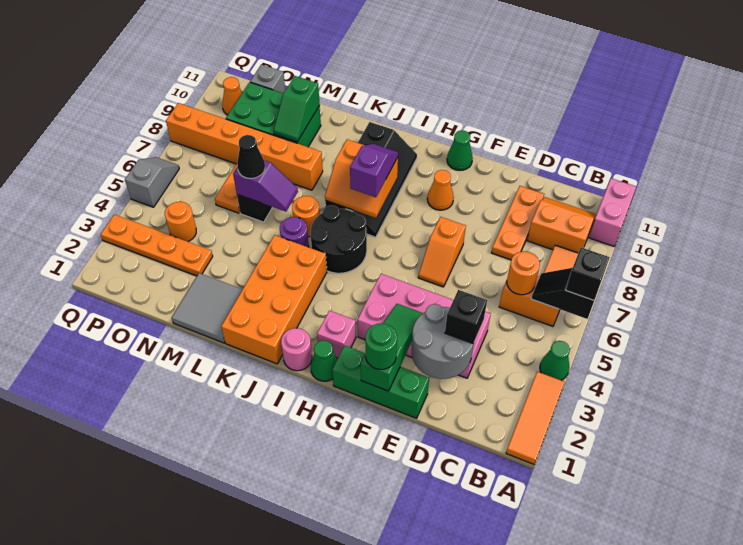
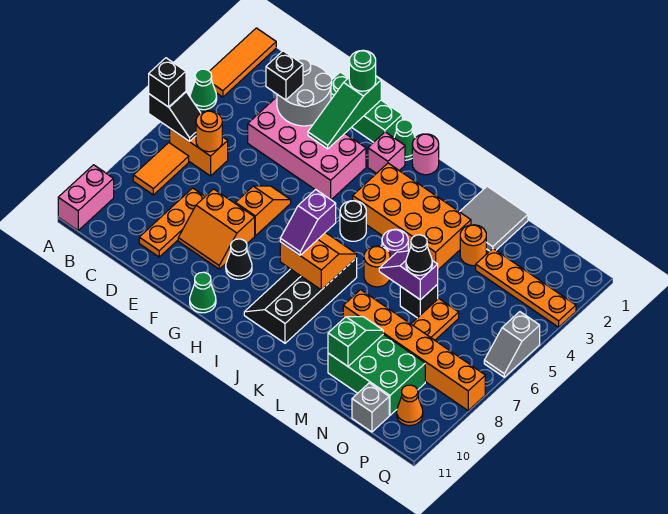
orange 2x2 slope [527,197,596,253] -> orange 2x2 slope moved to [178,189,255,269]
orange 1x1 cone [427,170,454,210] -> black 1x1 cone [226,239,252,279]
black 2x2 round brick [310,205,367,273] -> black 1x1 round brick [340,201,366,241]
orange 2x4 brick [221,235,327,364] -> orange 2x4 brick turned to [353,163,471,270]
orange 1x1 round brick [165,202,196,242] -> orange 1x1 round brick moved to [460,225,486,266]

